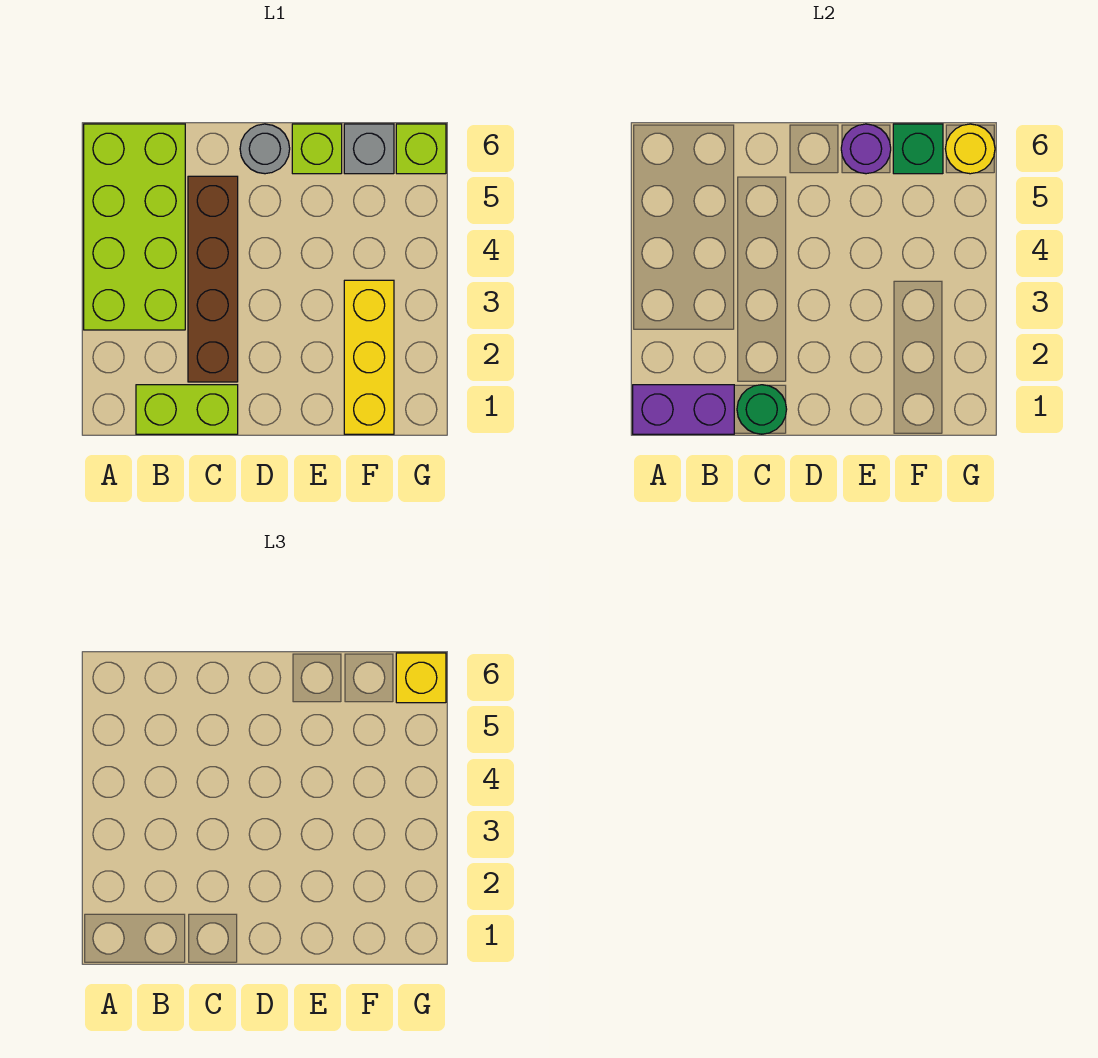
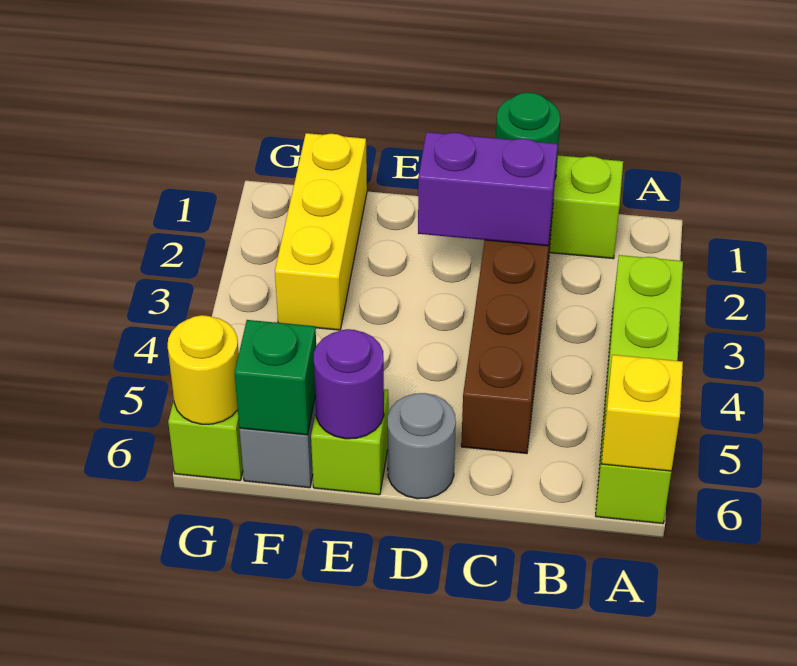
purple 1x2 brick [633,385,734,434] -> purple 1x2 brick moved to [418,132,558,246]
lime 2x4 brick [84,124,185,330] -> lime 1x4 brick [596,255,683,524]
yellow 1x1 brick [396,653,446,703] -> yellow 1x1 brick moved to [601,355,683,471]

